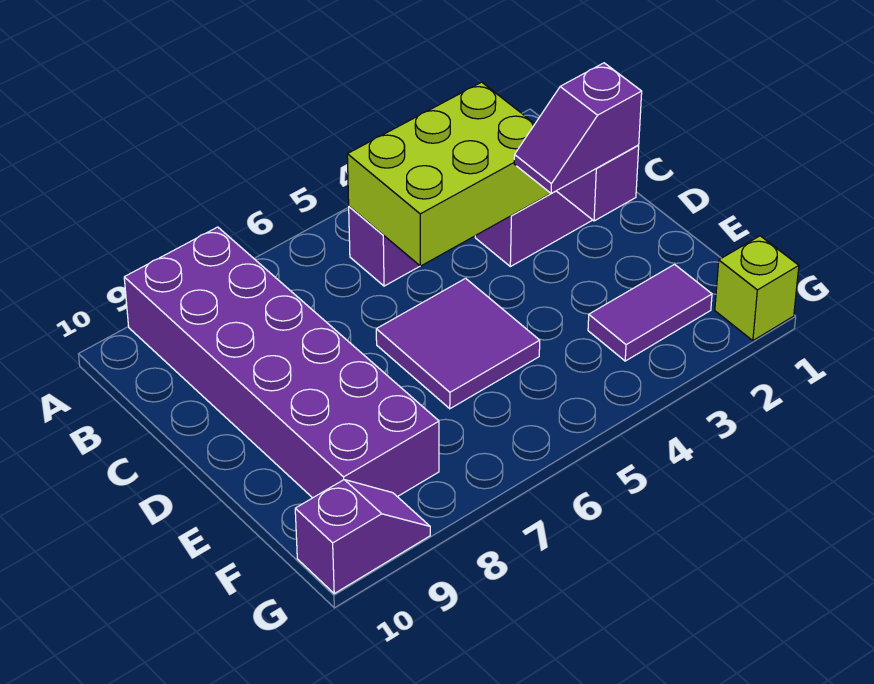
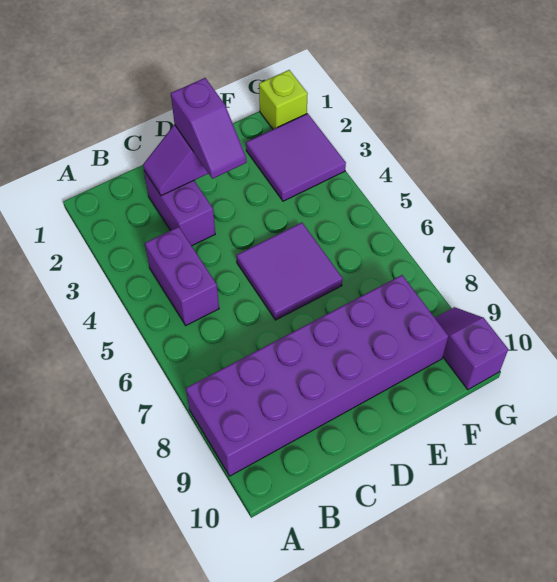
lime 2x3 brick [347,82,551,266] -> none
purple 1x2 tile [588,265,712,361] -> purple 2x2 tile [246,113,346,201]

